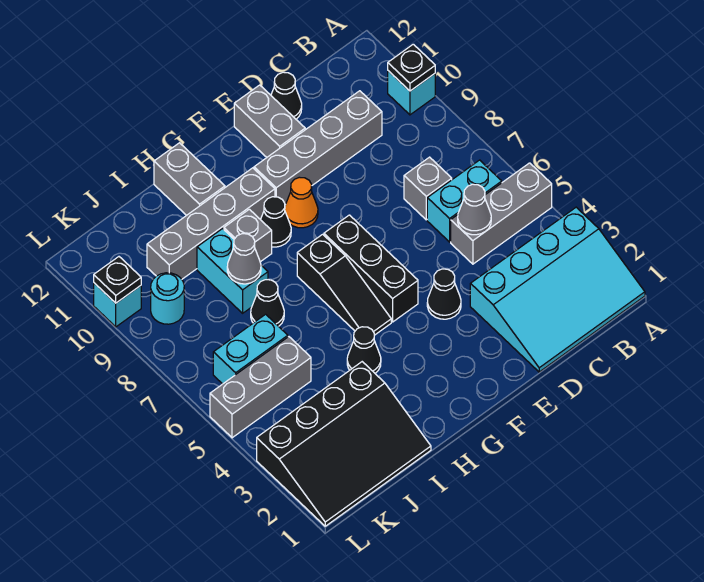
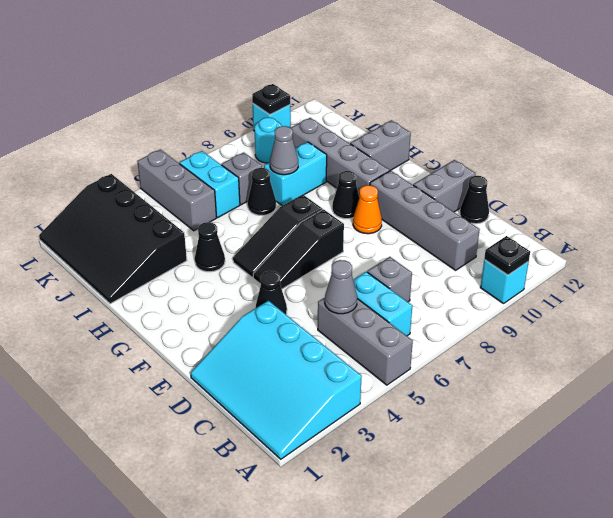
black 1x3 brick [324,215,418,322] -> black 1x3 slope [253,209,344,289]
grey 1x1 brick [224,209,272,262] -> grey 1x1 brick moved to [222,152,262,205]

